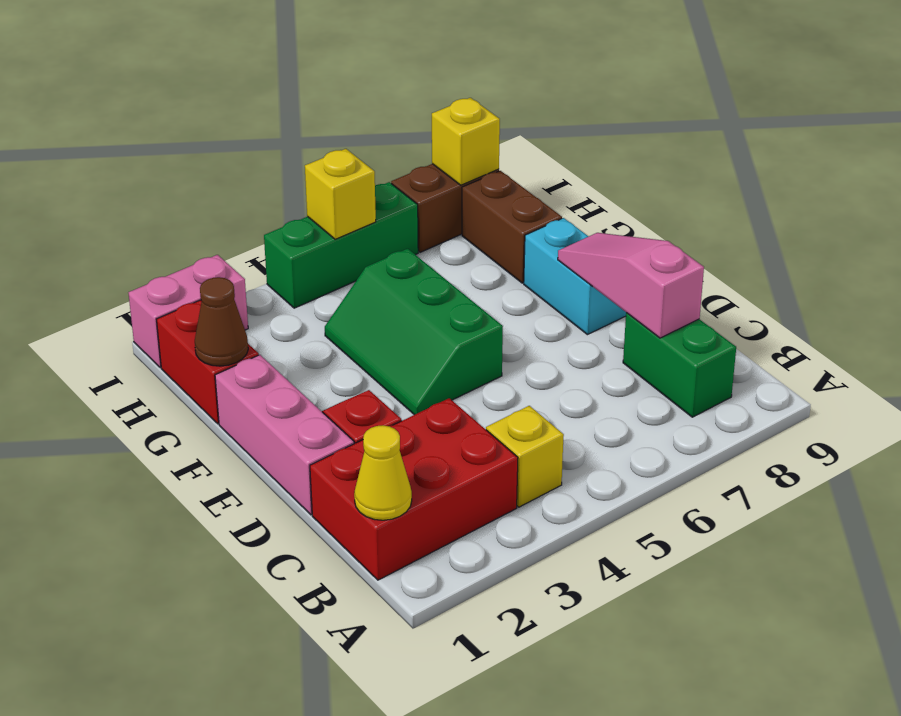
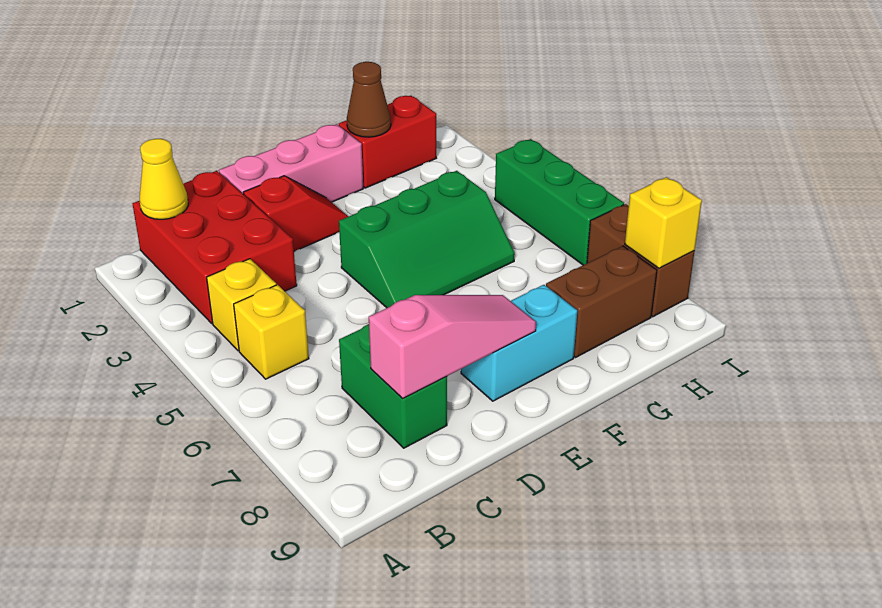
green 1x2 brick [623,313,736,417] -> green 1x2 brick turned to [339,324,447,448]
green 2x3 slope [325,249,503,415] -> green 2x3 slope turned to [339,171,515,308]
pink 1x2 brick [129,255,248,368] -> none
yellow 1x1 brick [305,149,376,239] -> yellow 1x1 brick moved to [234,285,309,379]

